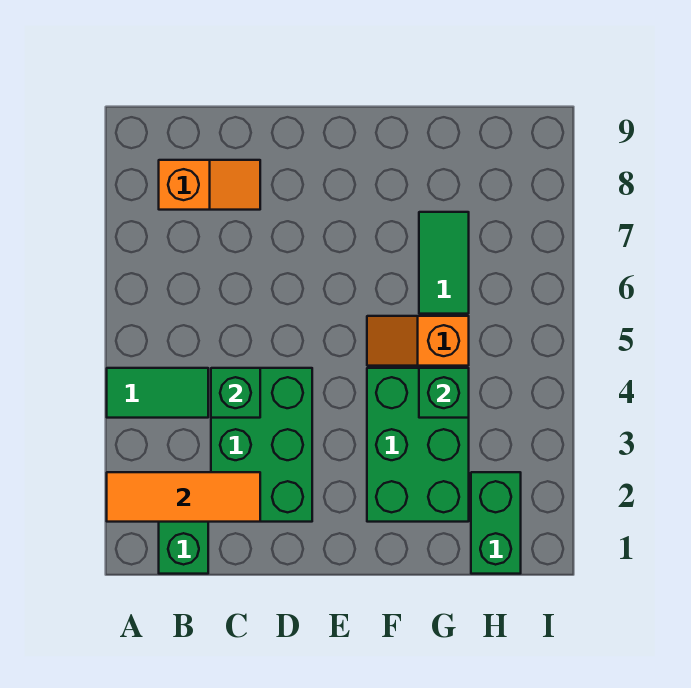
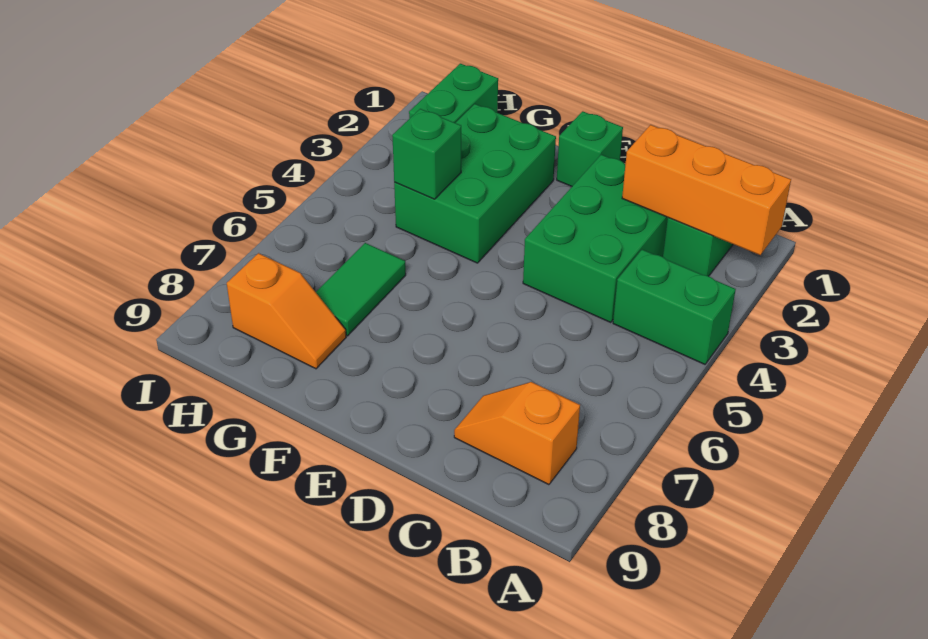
orange 1x3 tile [107,472,260,522] -> orange 1x3 brick [622,125,791,255]
green 1x2 tile [107,368,208,418] -> green 1x2 brick [613,250,736,364]
green 1x1 brick [211,368,260,418] -> green 1x1 brick moved to [557,111,623,186]
orange 1x2 slope [367,316,469,366] -> orange 1x2 slope moved to [227,253,346,369]

